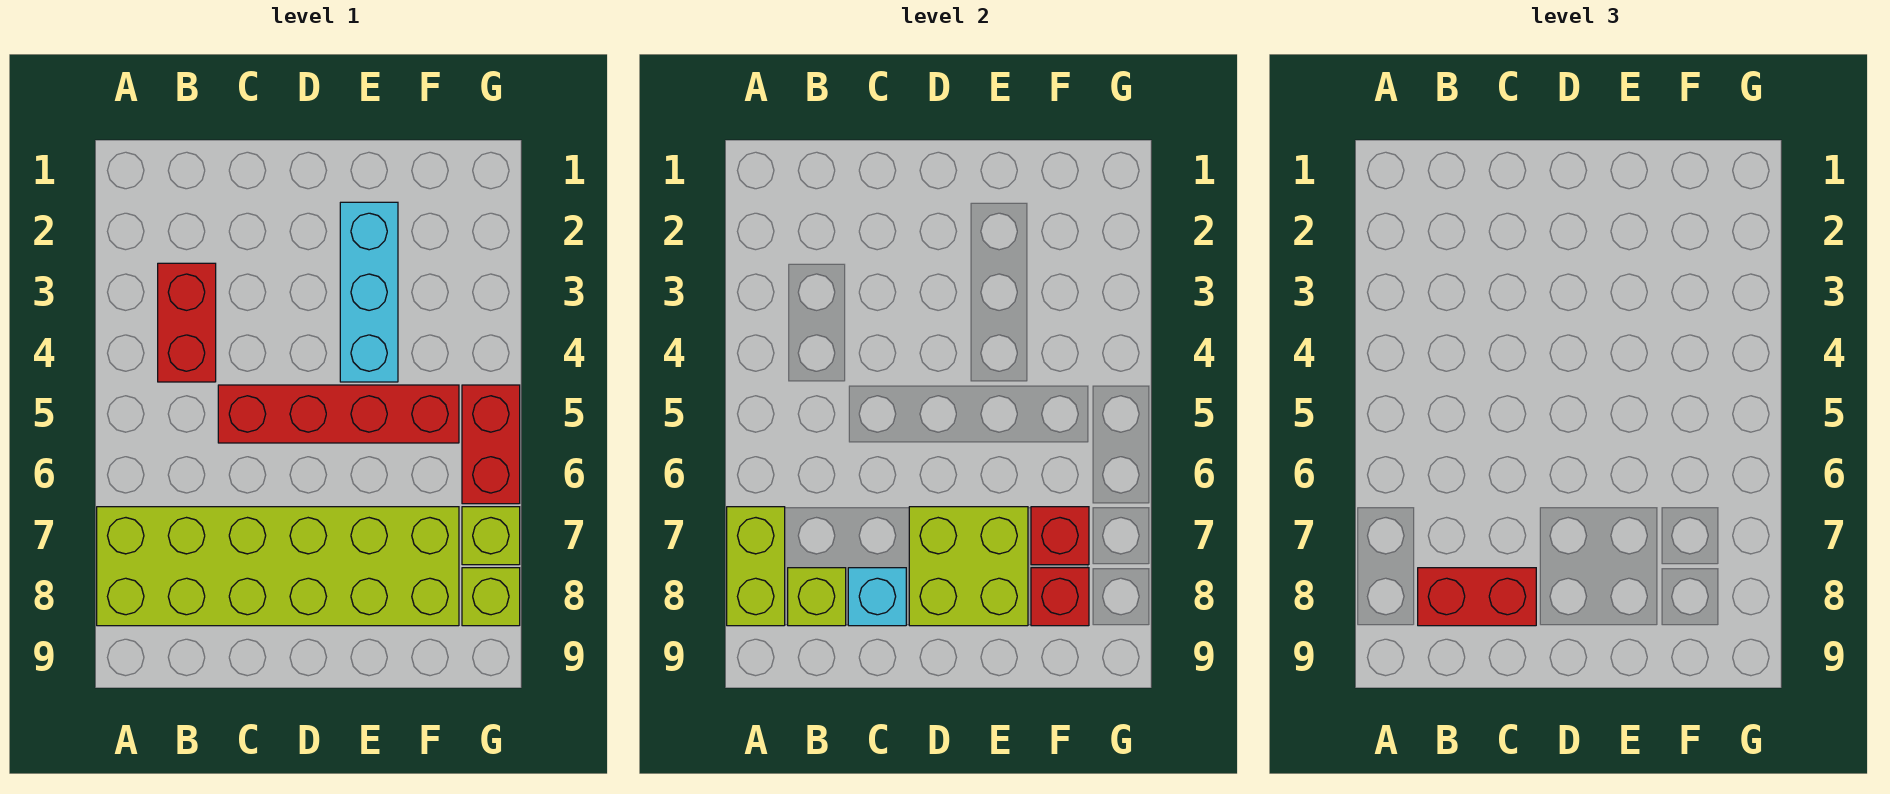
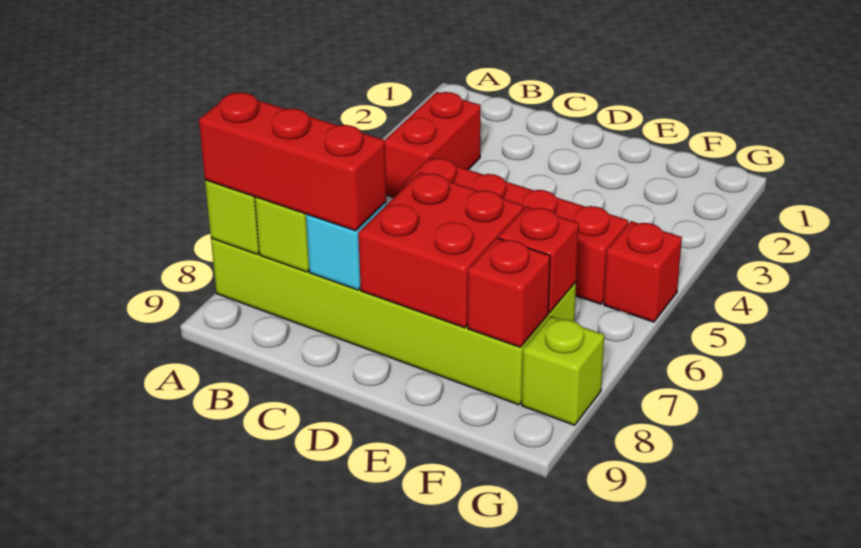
red 1x2 brick [1418,568,1536,626] -> red 1x3 brick [199,92,387,231]
lime 2x2 brick [909,507,1028,626] -> red 2x2 brick [358,172,524,328]
cyan 1x3 brick [340,202,398,382] -> none
red 1x2 brick [462,385,520,504] -> red 1x1 brick [604,221,682,322]
lime 1x1 brick [462,507,520,565] -> none

